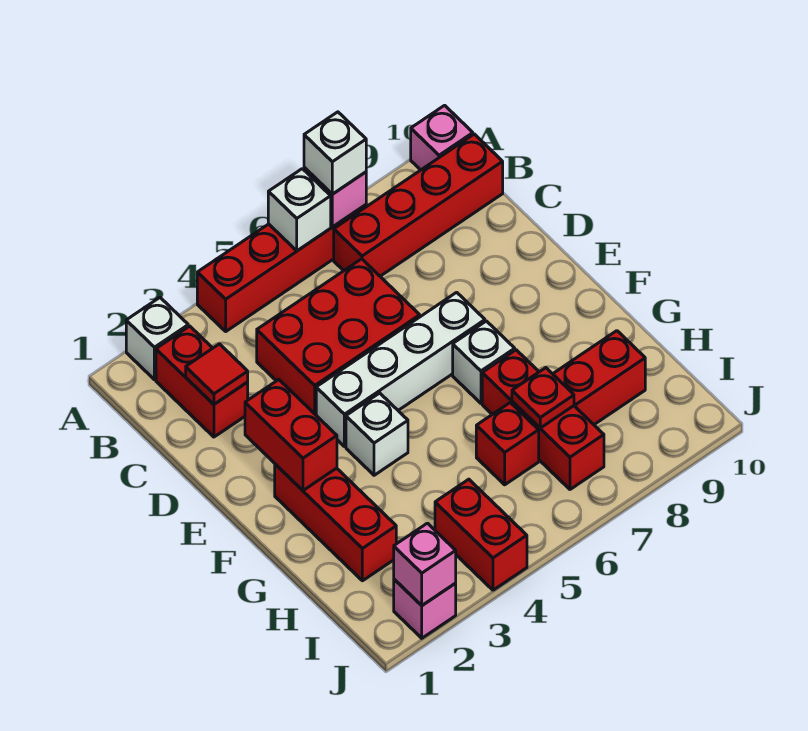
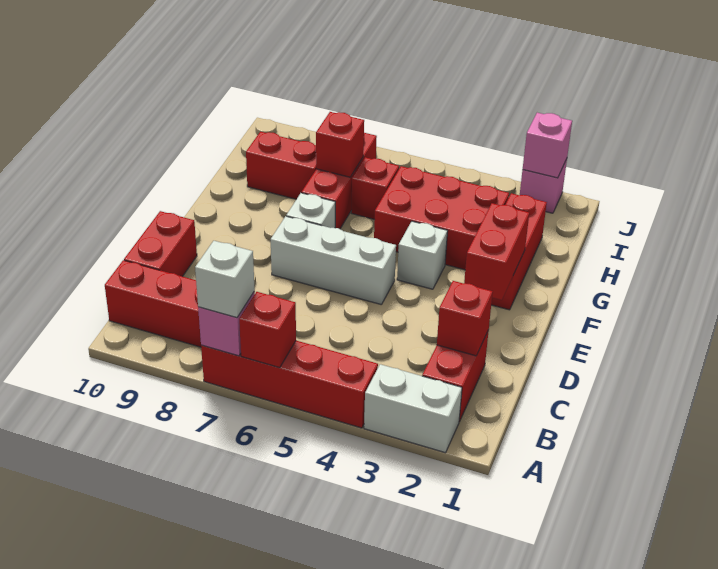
white 1x1 brick [126,298,188,380] -> white 1x2 brick [364,364,462,453]
white 1x1 brick [268,169,331,251] -> red 1x1 brick [239,292,296,368]
pink 1x1 brick [411,105,473,170] -> none
red 1x1 tile [186,344,248,404] -> red 1x1 brick [437,281,493,356]
red 2x3 brick [257,259,420,415] -> red 2x3 brick moved to [374,166,509,270]
white 1x4 brick [316,292,485,447] -> white 1x3 brick [271,216,396,305]
red 1x1 plate [512,368,574,428] -> red 1x1 brick [316,112,364,177]
red 1x2 brick [435,479,527,590] -> red 1x2 brick moved to [124,211,197,277]

